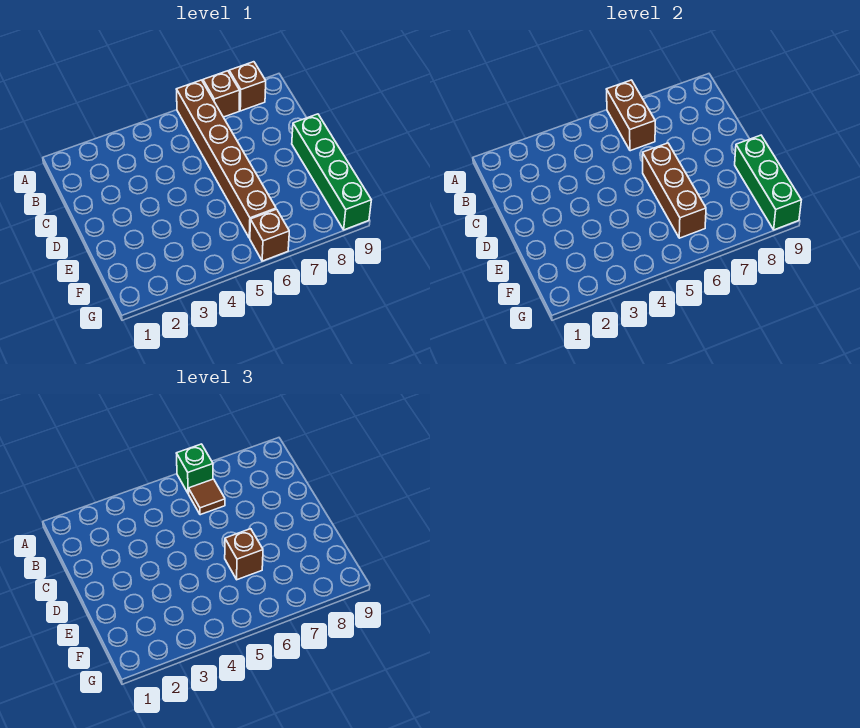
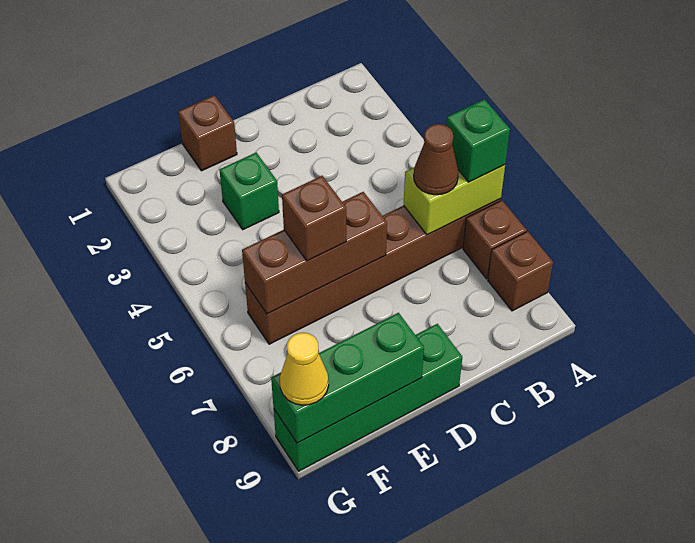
brown 1x2 brick [606,80,655,151] -> lime 1x2 brick [404,165,505,235]
brown 1x1 tile [189,479,225,515] -> brown 1x1 cone [414,124,459,195]
none -> green 1x1 brick [219,153,279,230]
brown 1x1 brick [250,209,289,261] -> brown 1x1 brick moved to [178,95,237,171]
none -> yellow 1x1 cone [280,333,329,405]

